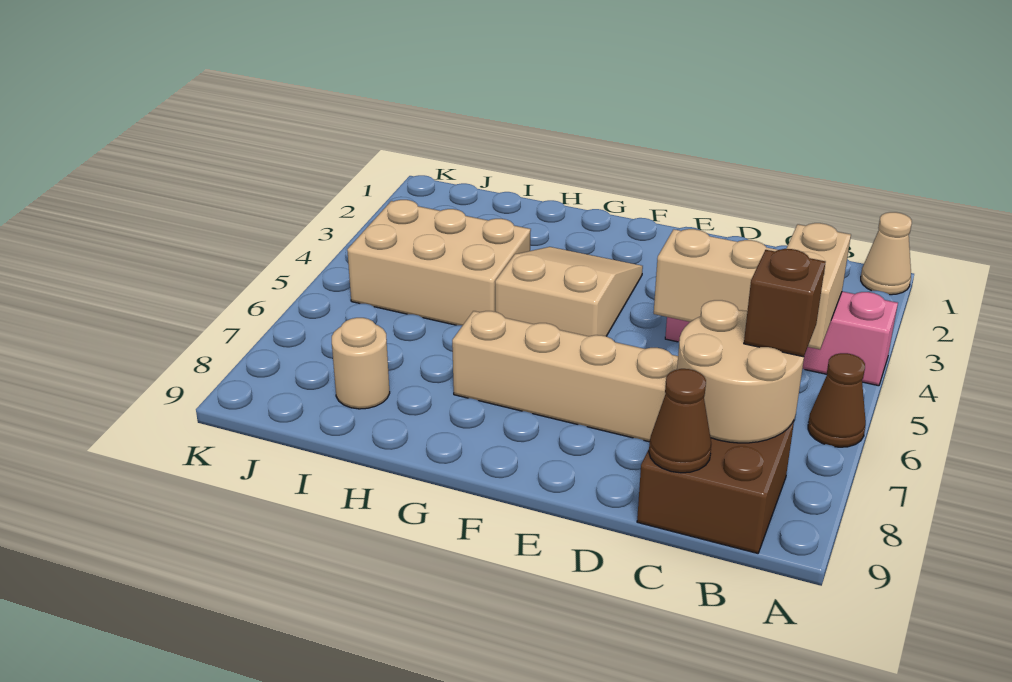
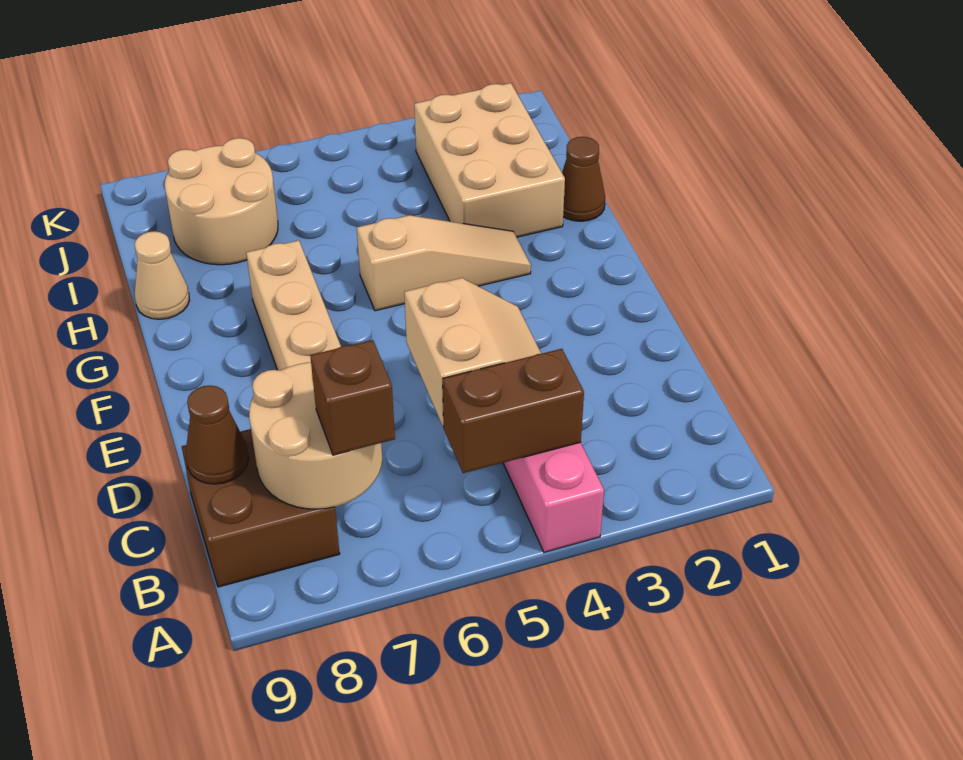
tan 1x1 cone [861,212,912,295] -> tan 1x1 cone moved to [135,231,189,319]
brown 1x1 cone [808,353,866,447] -> brown 1x1 cone moved to [562,137,605,221]
tan 1x2 brick [787,223,851,349] -> brown 1x2 brick [443,349,584,473]
tan 2x3 slope [495,247,643,336] -> tan 1x3 slope [357,215,531,311]
tan 2x3 brick [347,200,531,325] -> tan 2x3 brick moved to [414,83,565,237]
tan 1x1 round brick [332,318,390,409] -> tan 2x2 round brick [165,138,278,265]

